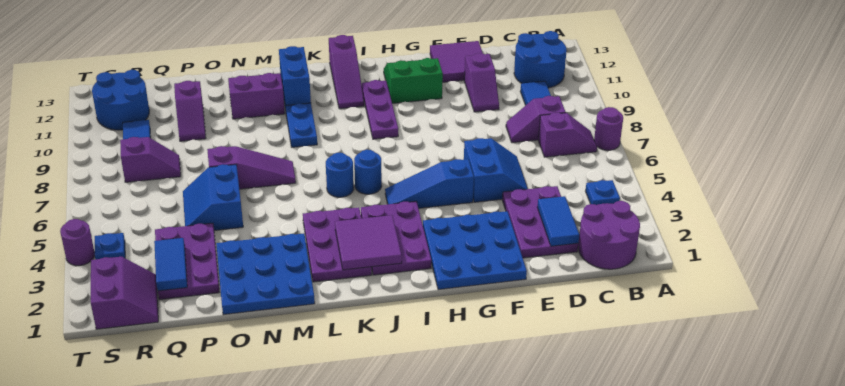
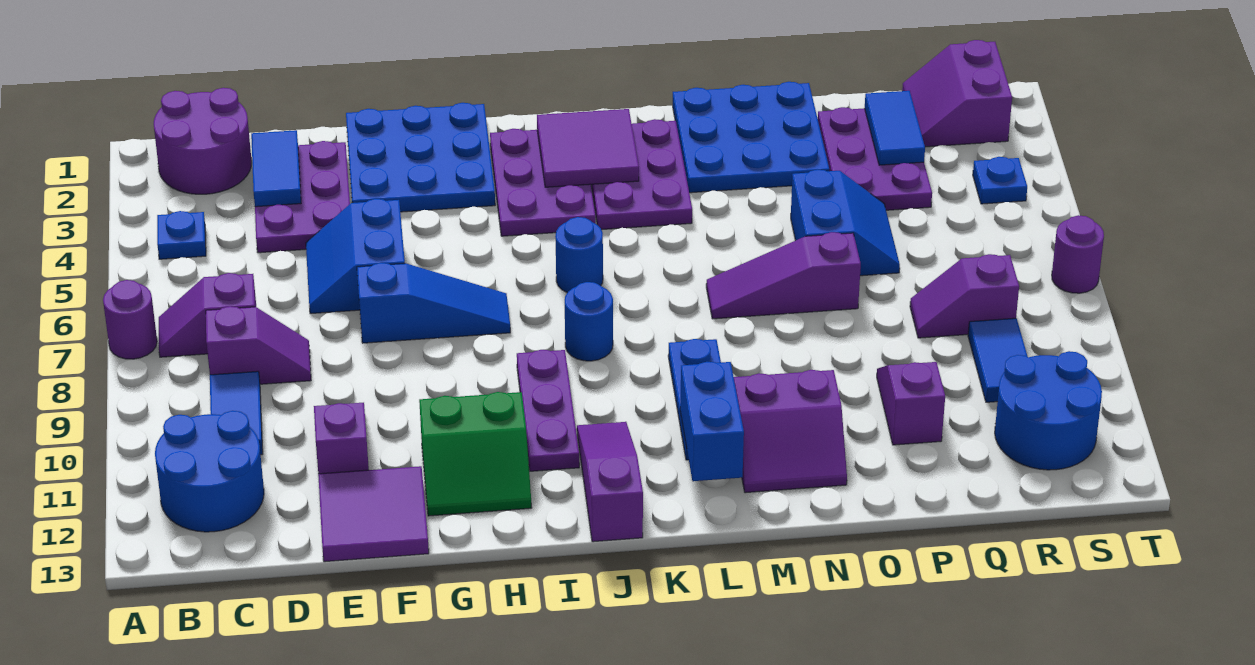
blue 1x3 slope [385,159,474,208] -> blue 1x3 slope moved to [357,263,510,343]
blue 1x1 round brick [326,153,354,197] -> blue 1x1 round brick moved to [565,282,613,361]
purple 1x1 round brick [60,219,95,266] -> purple 1x1 round brick moved to [1052,215,1104,293]

